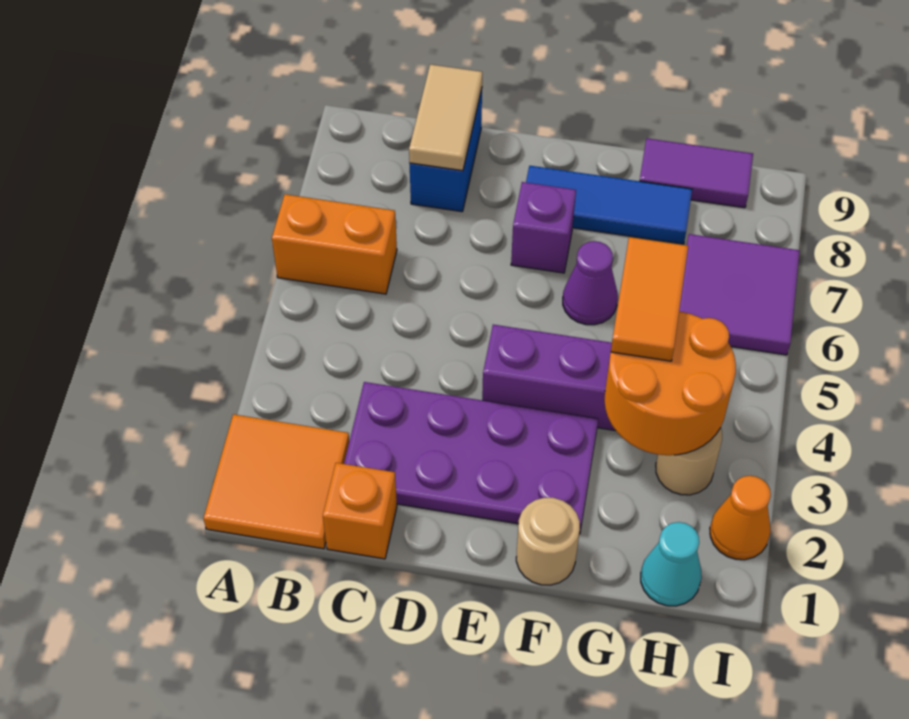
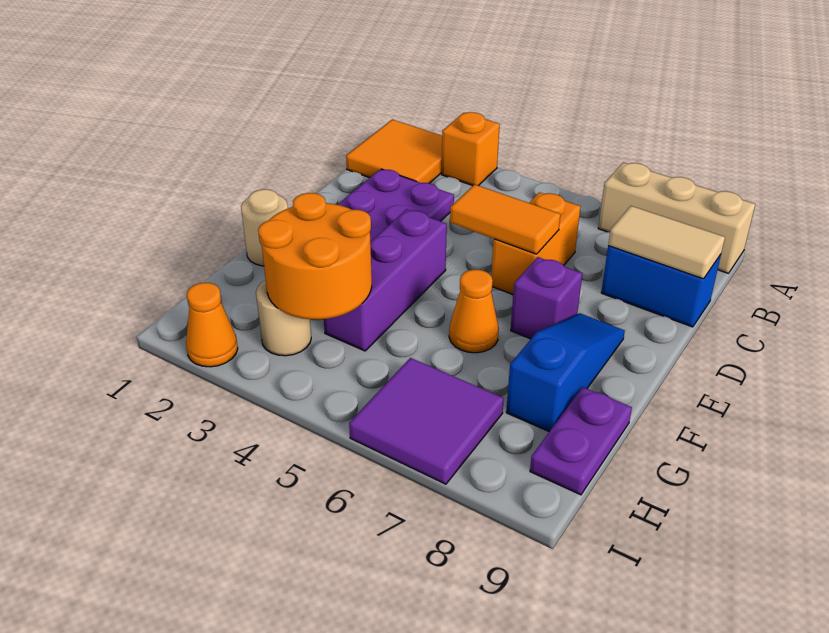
orange 1x2 brick [272,194,397,294] -> orange 1x2 brick moved to [491,192,581,295]
none -> tan 1x3 brick [598,163,755,273]
orange 1x1 brick [323,463,397,559] -> orange 1x1 brick moved to [442,112,500,186]
blue 1x3 tile [526,166,692,244] -> blue 1x3 slope [506,313,625,432]
purple 1x1 cone [563,241,618,325] -> orange 1x1 cone [449,270,499,353]
orange 1x2 tile [611,237,688,361] -> orange 1x2 tile moved to [450,184,560,254]
purple 1x2 tile [640,138,753,208] -> purple 1x2 plate [530,387,632,495]
cyan 1x1 cone [641,522,702,606] -> none

